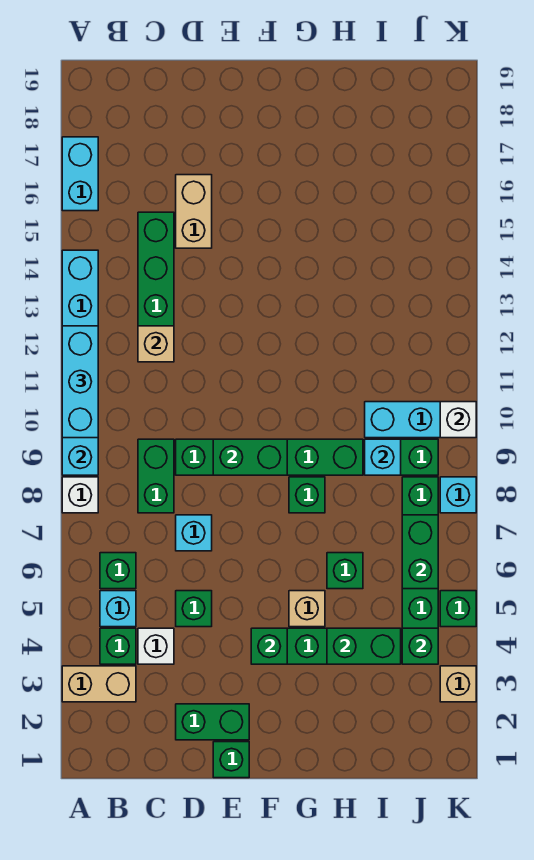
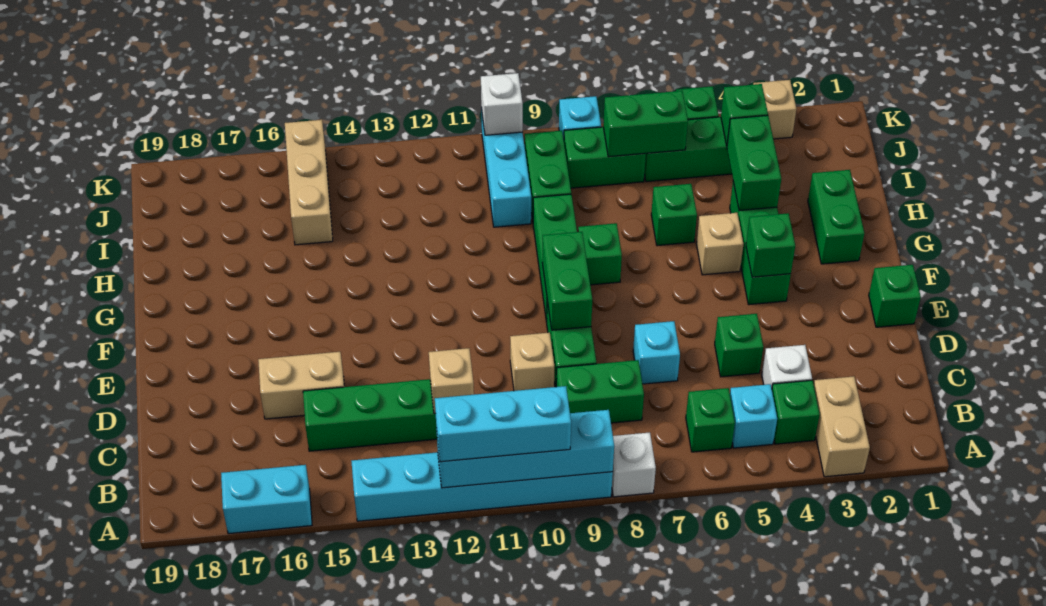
green 1x2 brick [176,704,249,740] -> green 1x2 brick moved to [808,170,864,264]
none -> tan 1x1 brick [510,332,554,391]
cyan 1x1 brick [365,439,401,475] -> none
none -> tan 1x3 brick [285,120,333,245]

